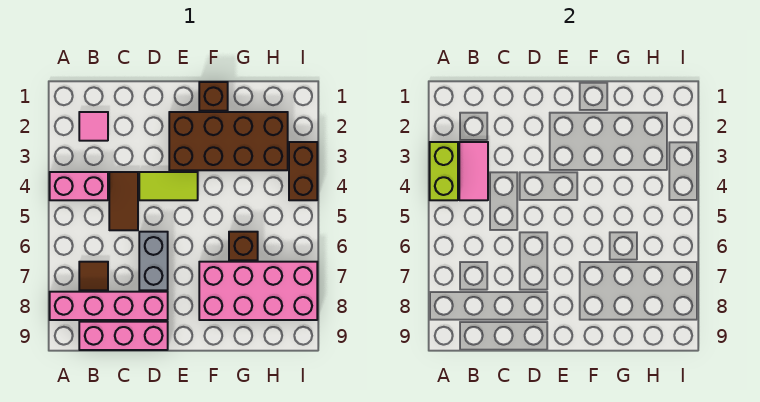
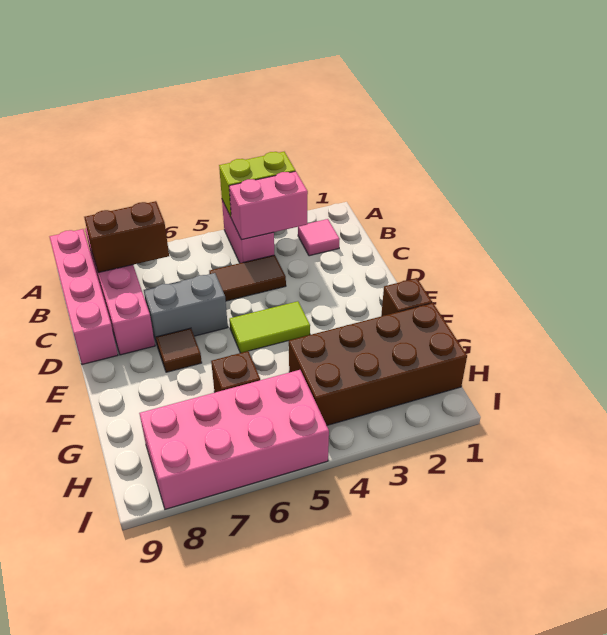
pink 1x2 tile [459,142,488,200] -> pink 1x2 brick [229,171,308,240]
brown 1x1 tile [79,262,108,290] -> brown 1x1 tile moved to [156,328,202,372]
pink 1x3 brick [79,322,168,350] -> pink 1x4 brick [50,229,118,364]
lime 1x2 tile [139,172,198,200] -> lime 1x2 tile turned to [229,301,310,353]
brown 2x4 brick [169,112,288,170] -> brown 2x4 brick turned to [289,303,467,425]
pink 2x4 brick [199,262,317,320] -> pink 2x4 brick turned to [139,370,329,509]
brown 1x2 brick [289,142,317,200] -> brown 1x2 brick moved to [84,201,169,273]

